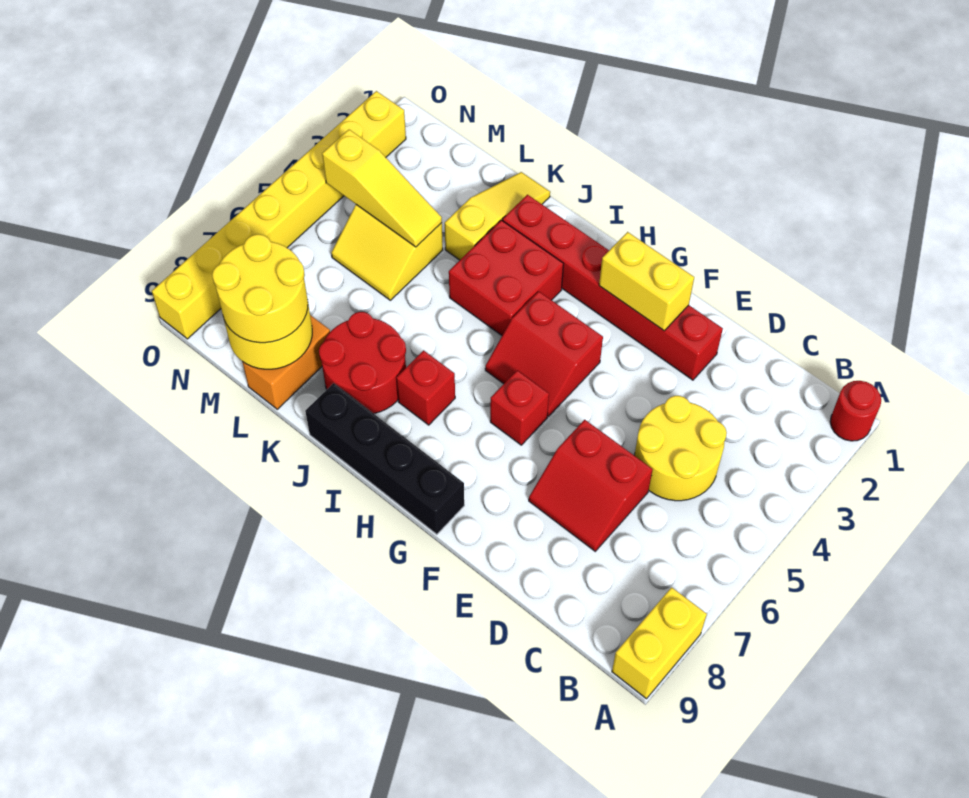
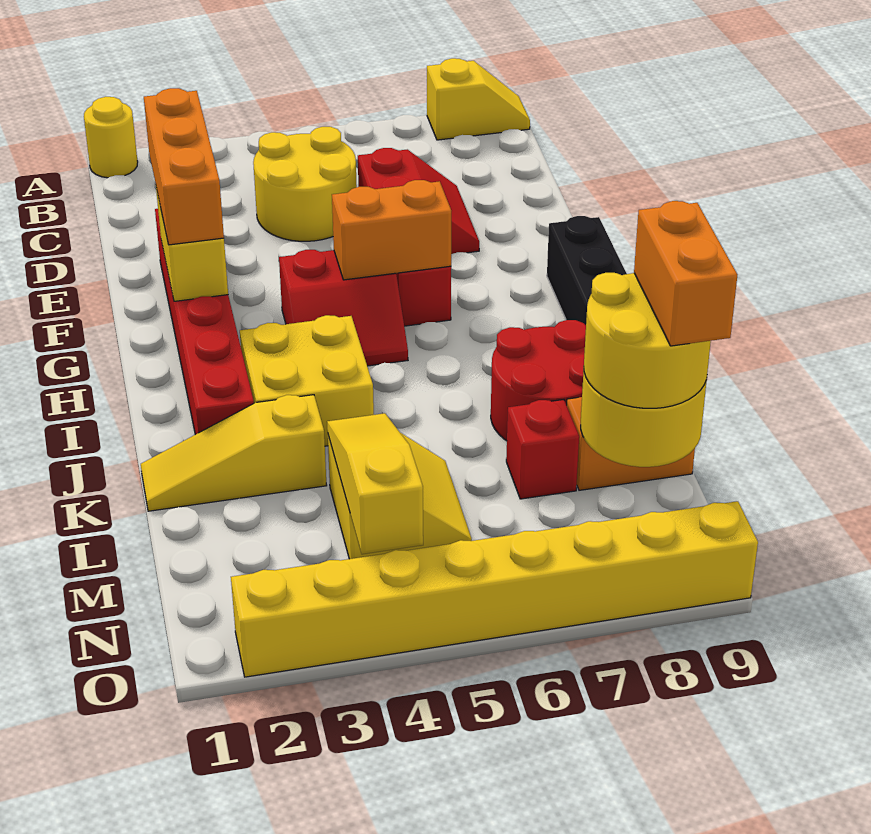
red 1x1 round brick [830,381,881,441] -> yellow 1x1 round brick [84,97,138,178]
yellow 1x2 brick [612,587,707,699] -> yellow 1x2 slope [427,58,530,140]
none -> orange 1x3 brick [144,88,224,245]
red 2x2 slope [485,291,603,417] -> red 2x2 slope turned to [279,250,408,366]
none -> orange 1x2 brick [332,180,451,280]
red 2x2 brick [449,220,563,335] -> yellow 2x2 brick [240,315,374,446]
red 1x1 brick [396,351,455,425] -> red 1x1 brick moved to [506,400,579,499]
none -> orange 1x2 brick [634,201,737,346]

